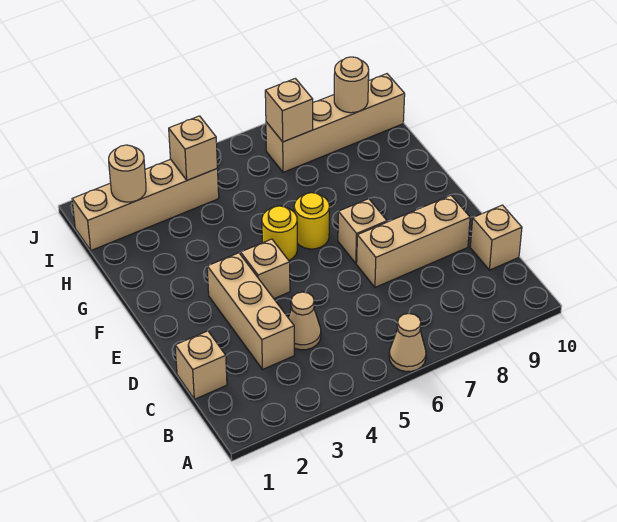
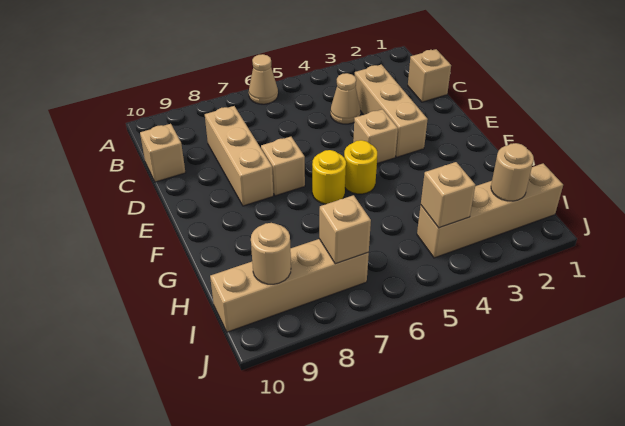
tan 1x3 brick [357,196,470,287] -> tan 1x3 brick turned to [205,106,273,206]

